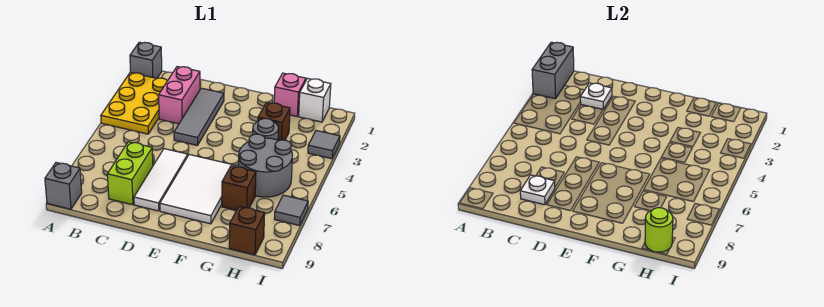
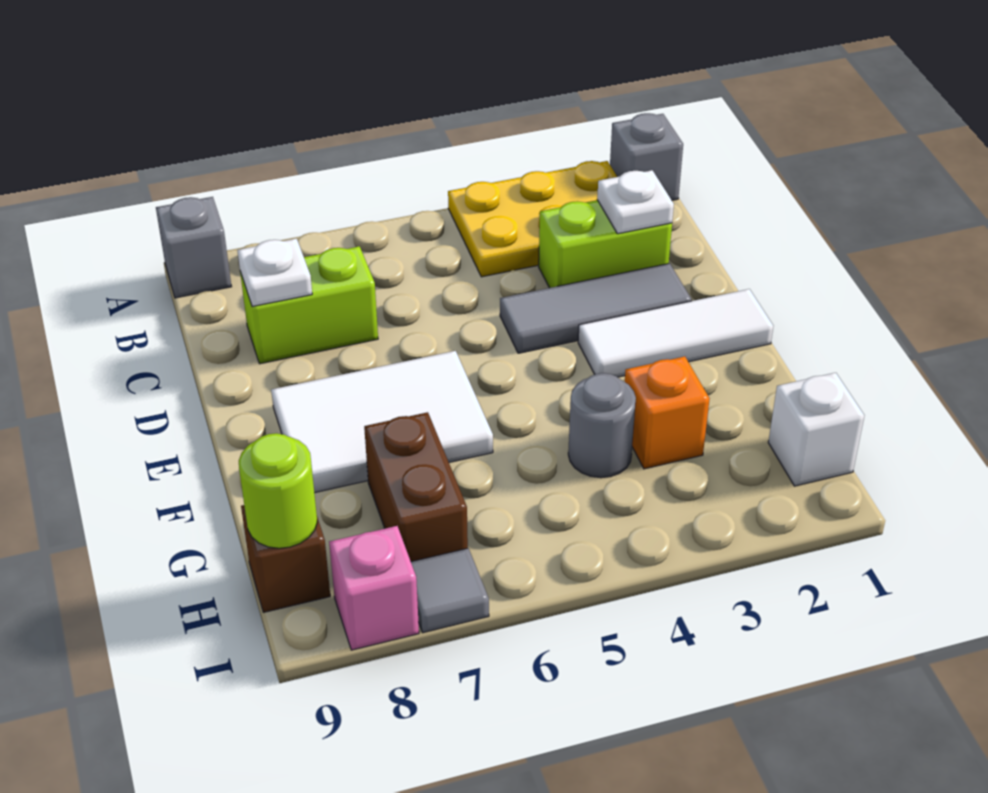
grey 1x2 brick [532,42,574,99] -> none
pink 1x2 brick [159,67,200,124] -> lime 1x2 brick [539,200,672,288]
white 1x3 tile [134,149,188,211] -> white 1x3 tile moved to [578,289,773,377]
pink 1x1 brick [274,73,306,116] -> pink 1x1 brick moved to [329,526,419,650]
brown 1x1 brick [258,103,290,141] -> orange 1x1 brick [625,356,710,469]
grey 2x2 round brick [239,134,292,197] -> none
brown 1x1 brick [222,166,256,210] -> brown 1x2 brick [364,412,468,562]
grey 1x1 tile [308,131,340,159] -> none

